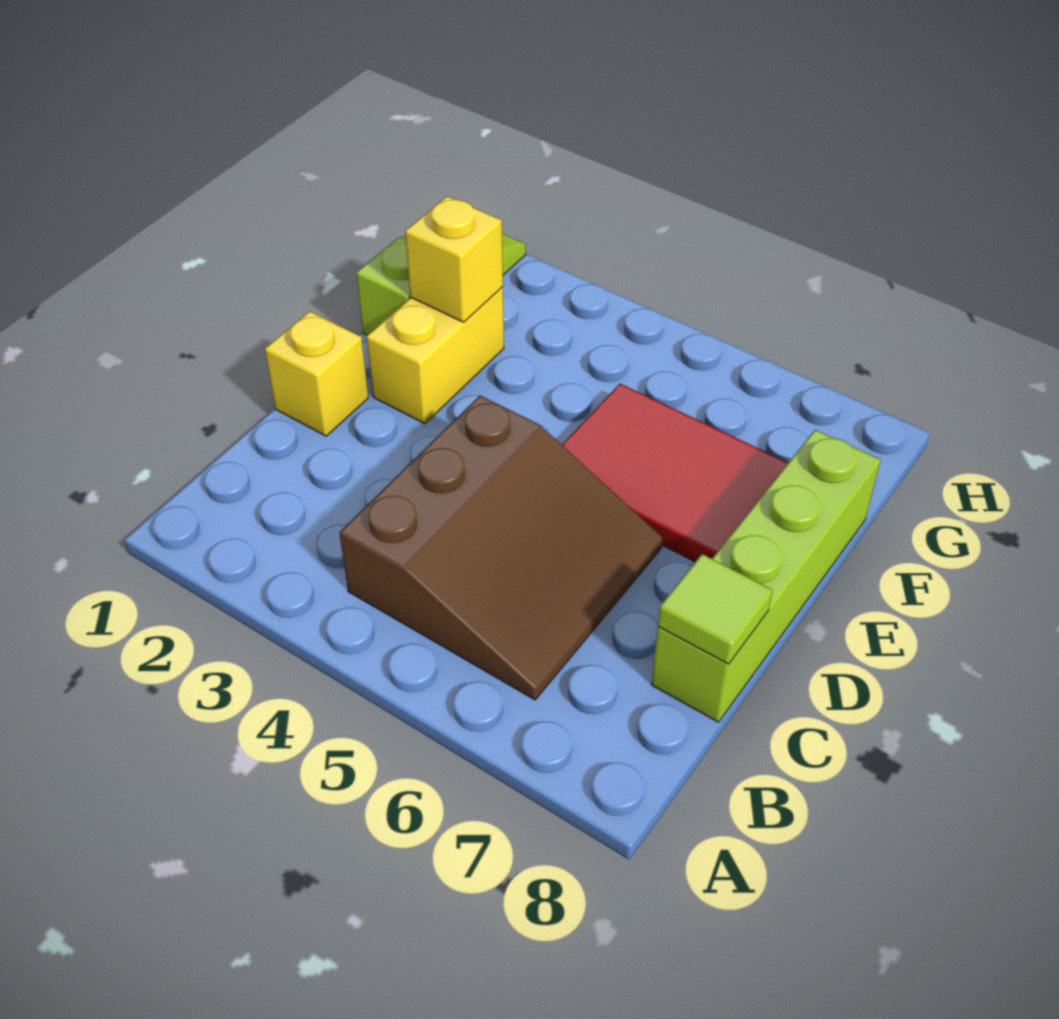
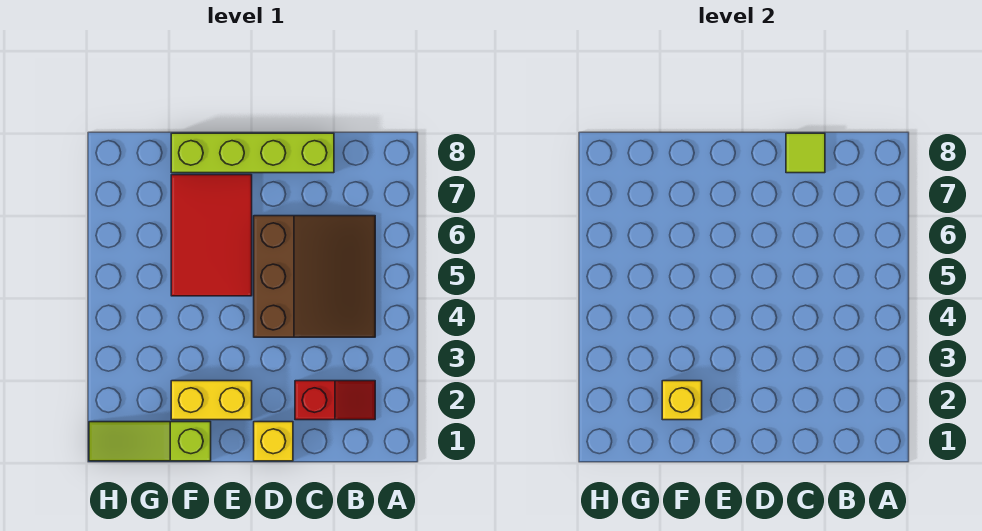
none -> red 1x2 slope [295,381,375,420]
brown 3x3 slope [339,396,663,700] -> brown 3x3 slope turned to [254,216,375,337]

